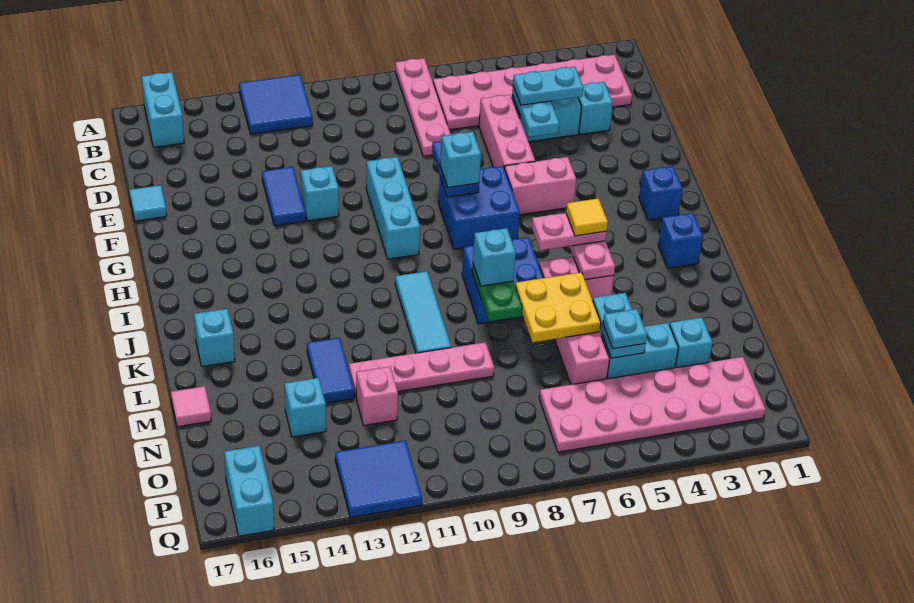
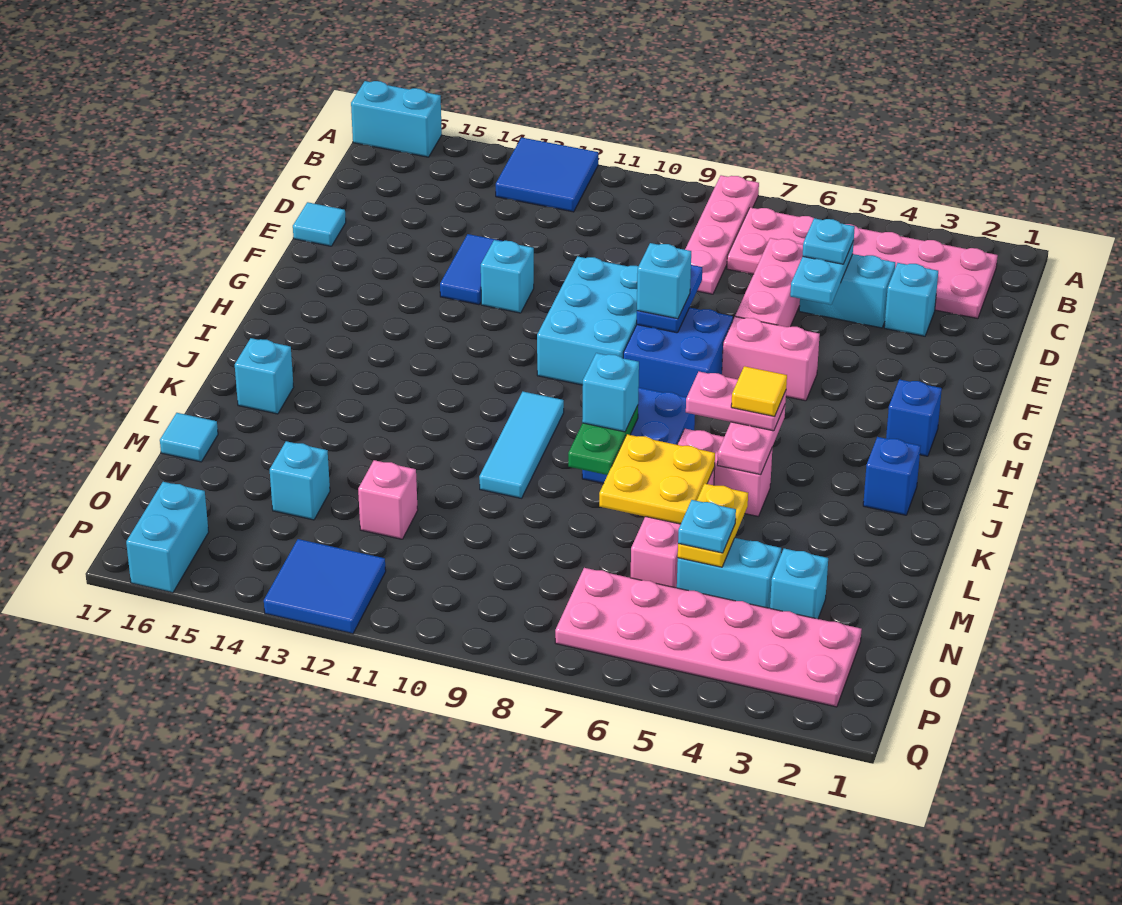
cyan 1x2 brick [142,72,184,147] -> cyan 1x2 brick turned to [351,81,442,157]
cyan 1x2 plate [513,67,584,105] -> cyan 1x1 plate [803,218,855,264]
cyan 1x3 brick [366,157,420,259] -> cyan 2x3 brick [537,256,638,385]
blue 1x2 tile [307,338,354,403] -> none
cyan 1x2 plate [593,293,645,358] -> yellow 1x2 plate [678,483,748,567]
pink 1x4 plate [349,342,494,397] -> none
pink 1x1 tile [171,386,211,427] -> cyan 1x1 tile [160,413,218,462]

